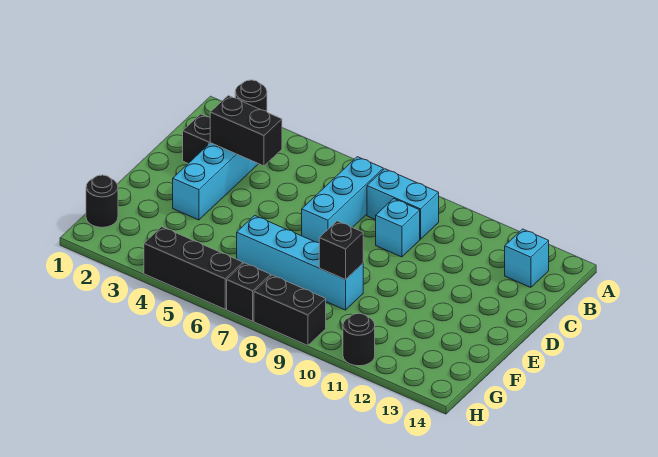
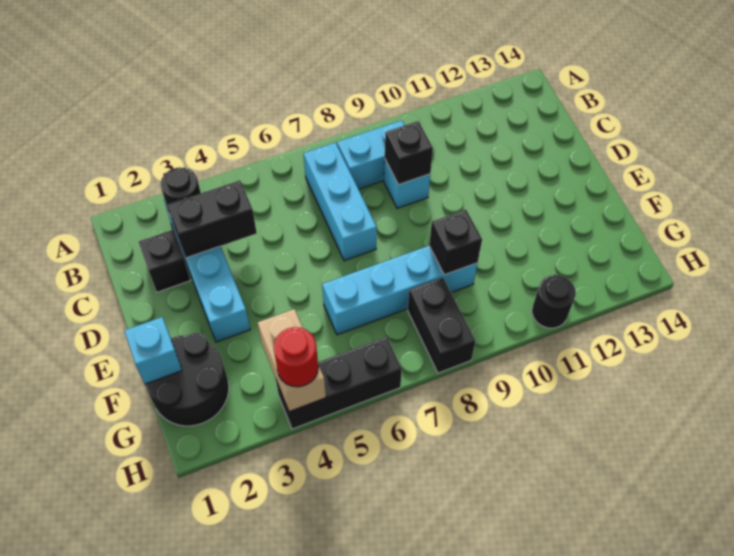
cyan 1x1 brick [505,229,549,287] -> cyan 1x1 brick moved to [124,317,182,384]
black 1x1 round brick [86,175,118,227] -> black 2x2 round brick [145,333,229,426]
none -> tan 1x2 brick [258,309,326,412]
none -> red 1x1 round brick [274,327,318,387]
black 1x1 brick [227,263,271,321] -> black 1x1 brick moved to [385,121,433,185]
black 1x2 brick [254,275,326,345] -> black 1x2 brick turned to [408,278,476,373]

